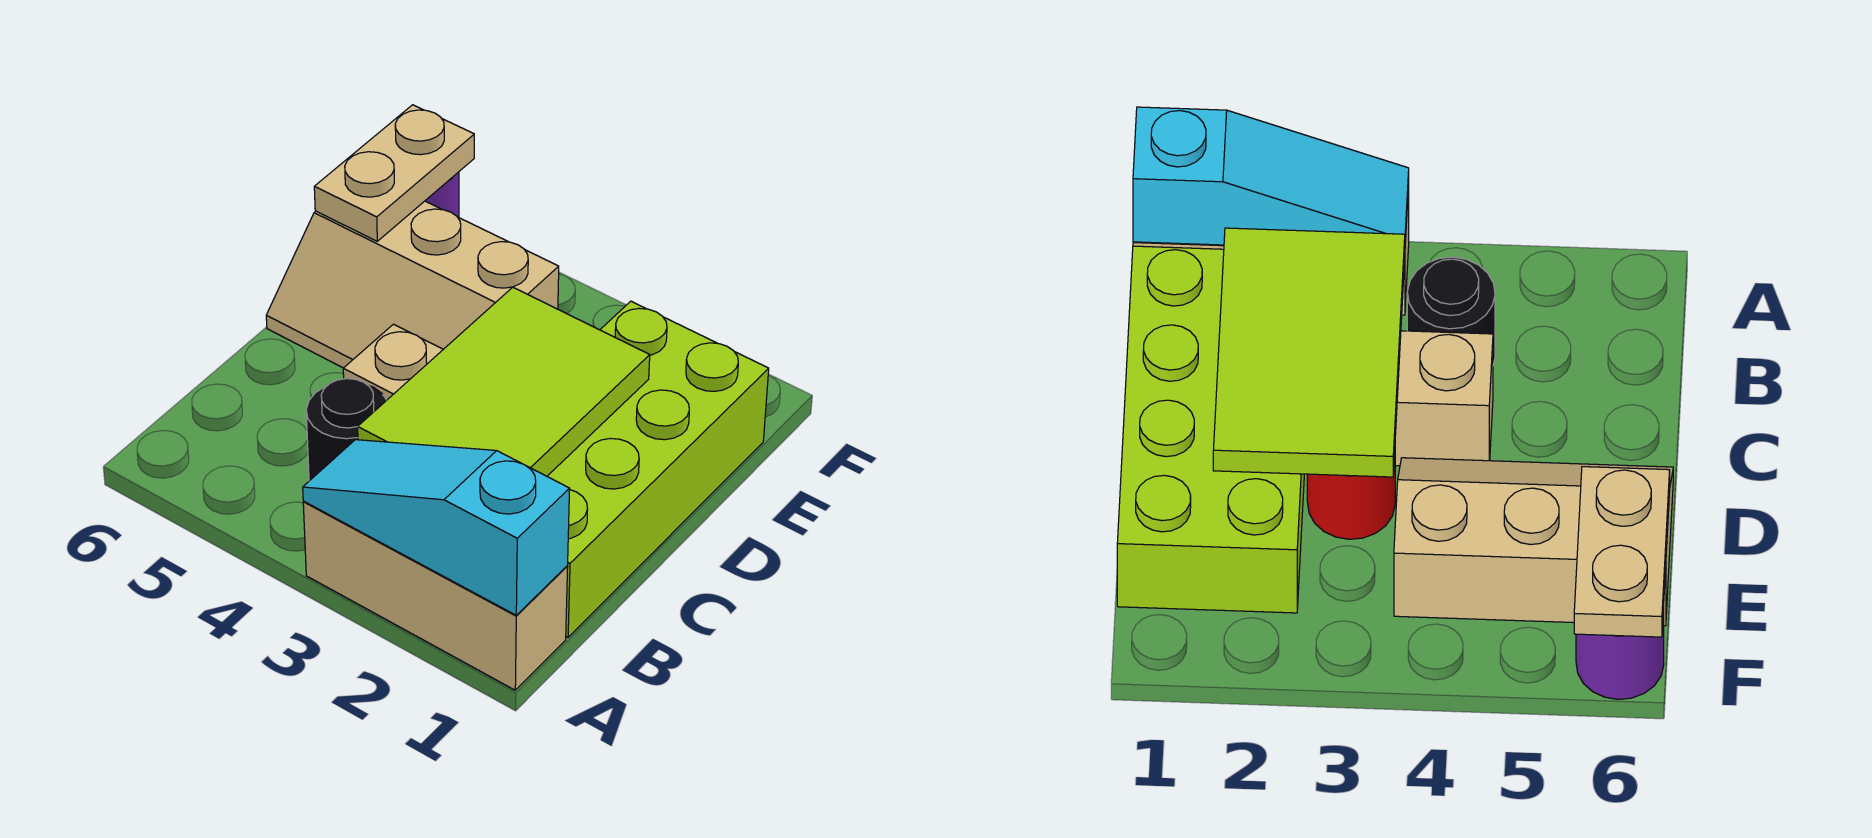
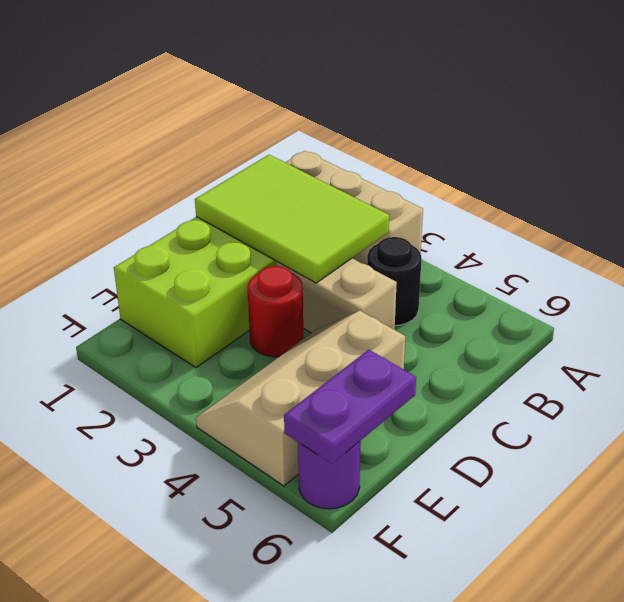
cyan 1x3 slope [303,440,570,615] -> none
lime 2x3 tile [358,287,650,476] -> lime 2x3 tile turned to [195,155,389,283]
tan 2x3 slope [266,201,559,368] -> tan 2x3 slope turned to [196,311,405,486]
tan 1x2 plate [314,105,474,241] -> purple 1x2 plate [284,350,416,464]

